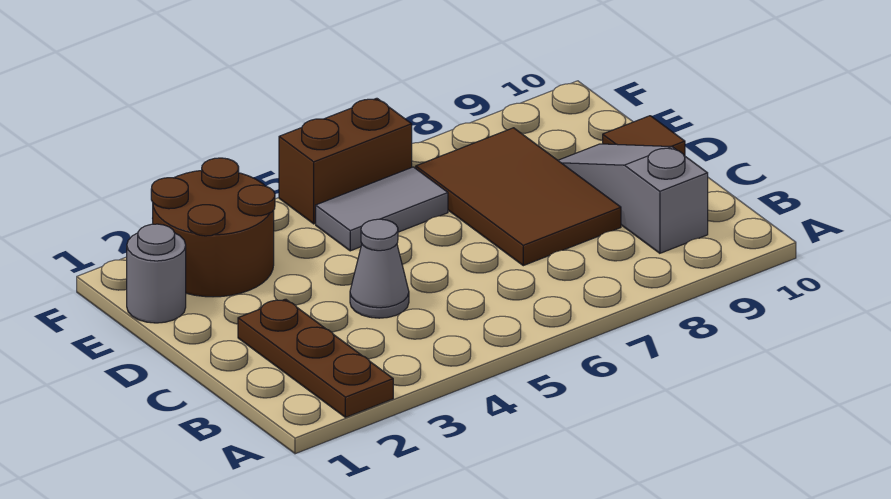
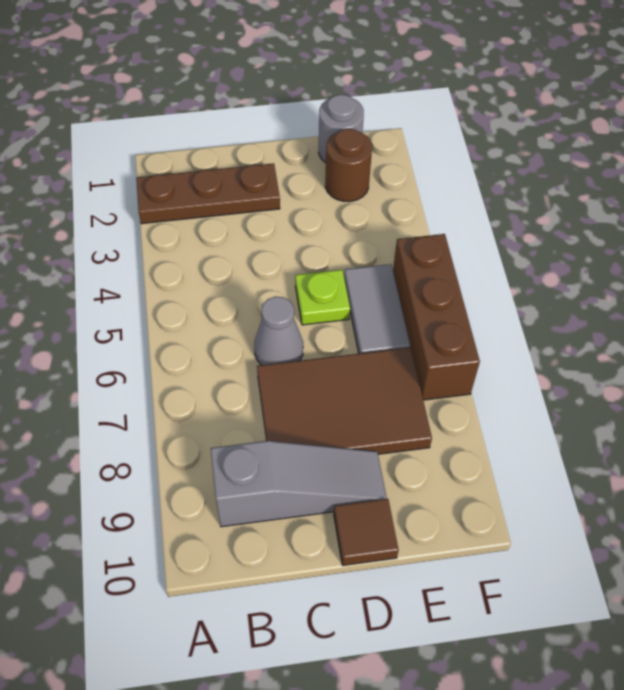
grey 1x1 cone [350,219,409,318] -> grey 1x1 cone moved to [254,296,303,365]
none -> lime 1x1 plate [295,270,350,325]
brown 2x2 round brick [151,158,275,297] -> brown 1x1 round brick [325,129,372,202]
brown 1x2 brick [279,98,412,224] -> brown 1x3 brick [393,234,480,400]

